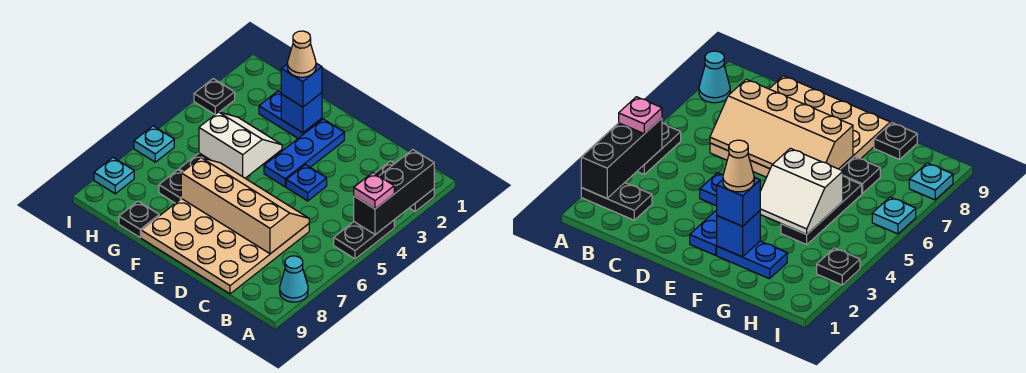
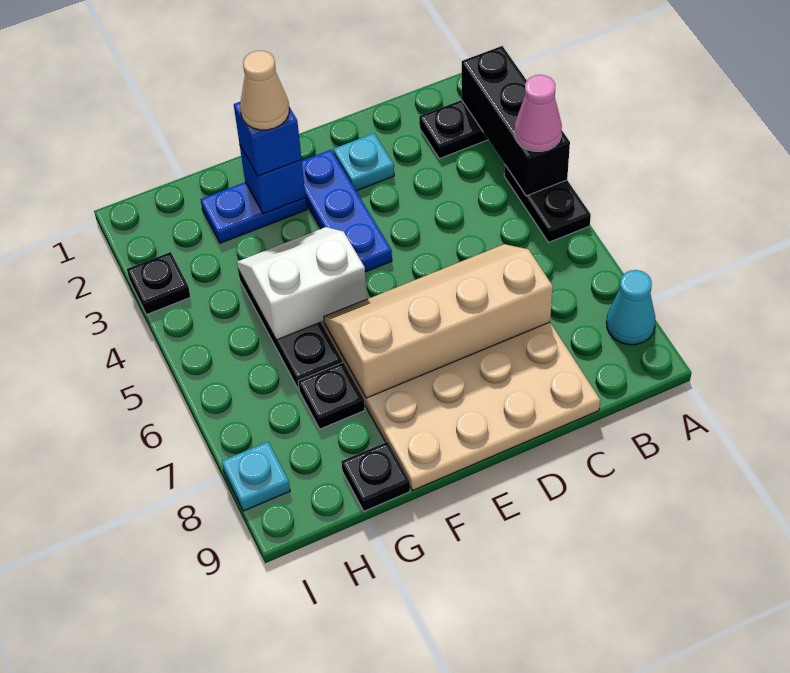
pink 1x1 plate [354,173,394,209] -> pink 1x1 cone [514,75,562,151]
blue 1x1 plate [286,165,327,201] -> none
cyan 1x1 plate [134,126,174,162] -> cyan 1x1 plate moved to [333,133,394,191]

